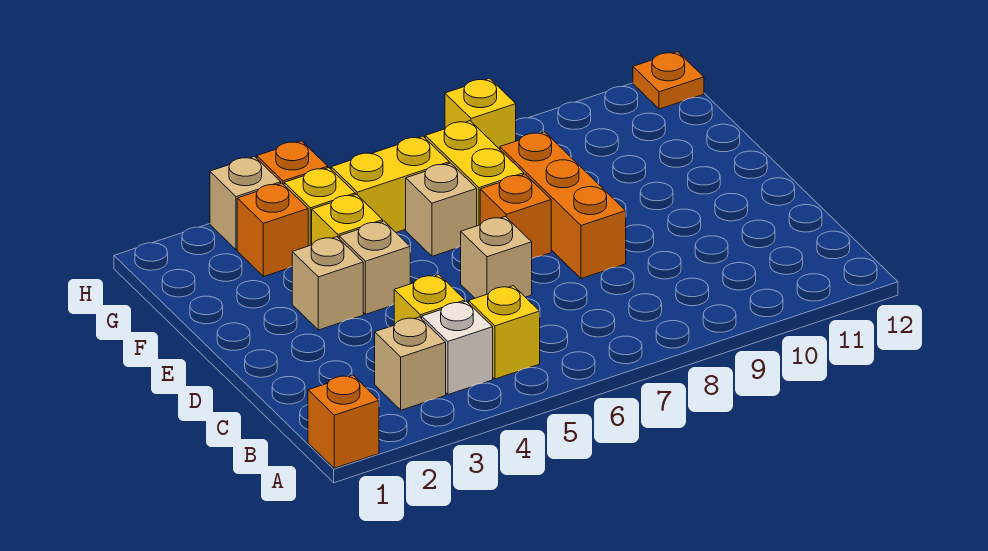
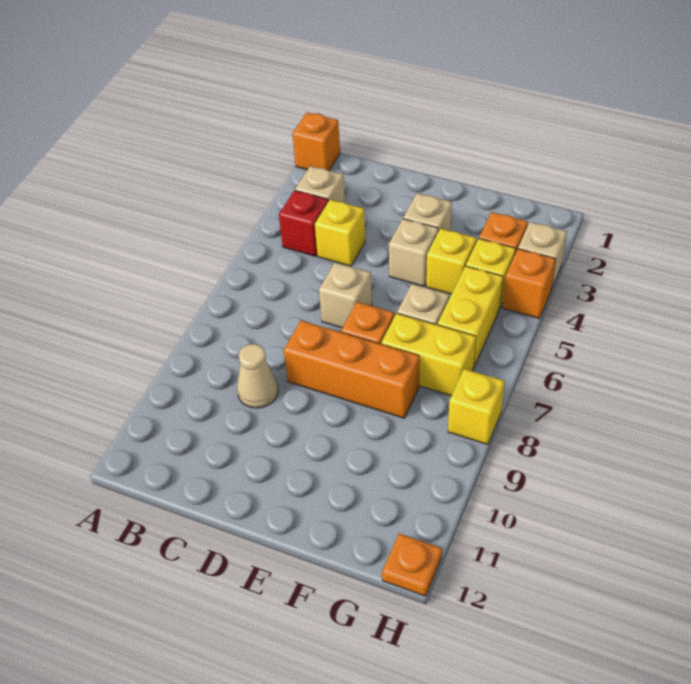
white 1x1 brick [422,301,493,395] -> red 1x1 brick [279,190,328,256]
yellow 1x1 brick [469,286,540,379] -> none
none -> tan 1x1 cone [237,344,278,408]

